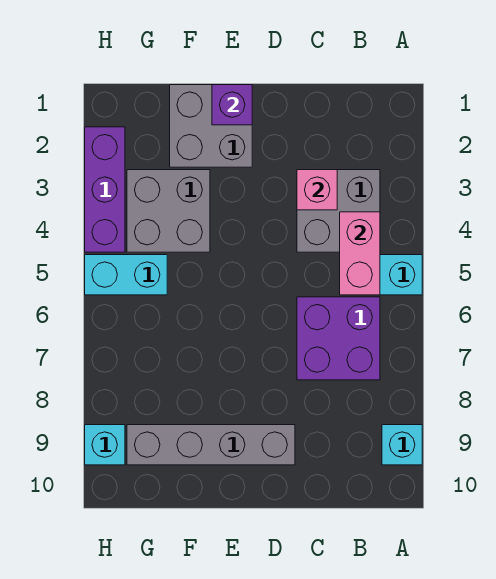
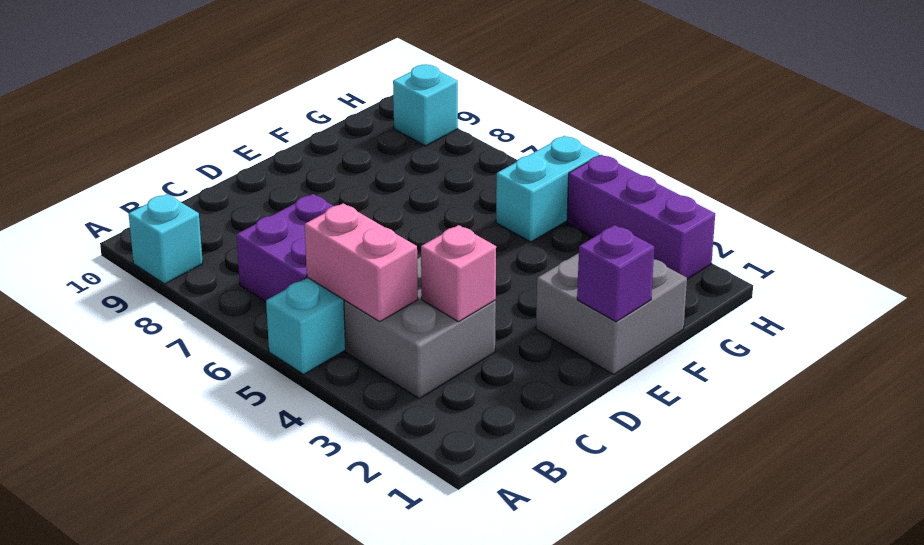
grey 1x4 brick [127,425,295,465] -> none
grey 2x2 brick [127,170,210,252] -> none

